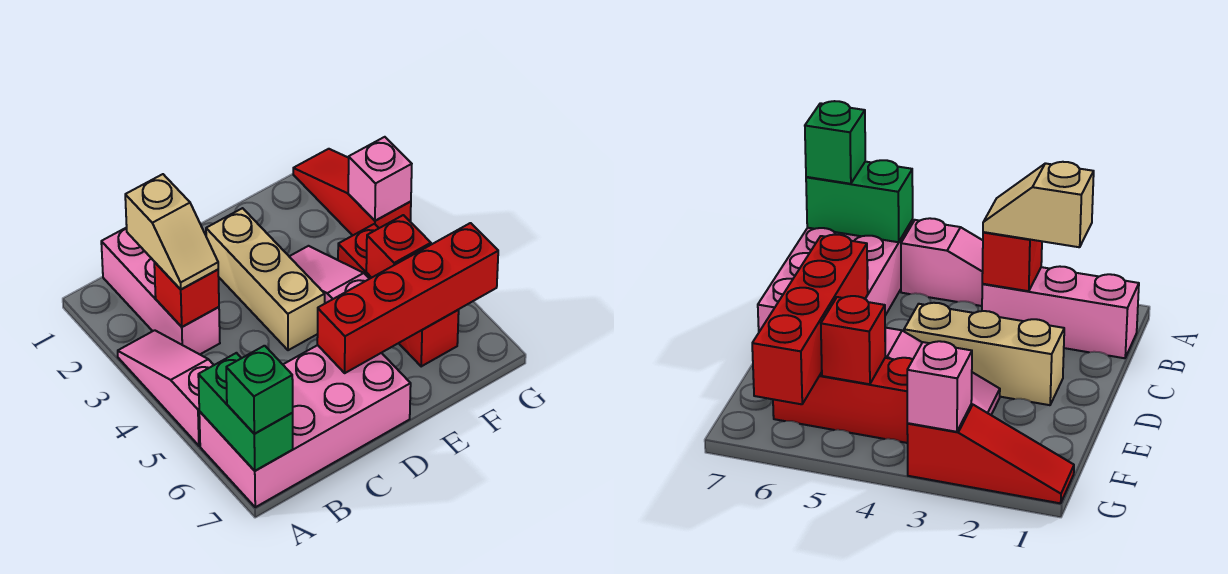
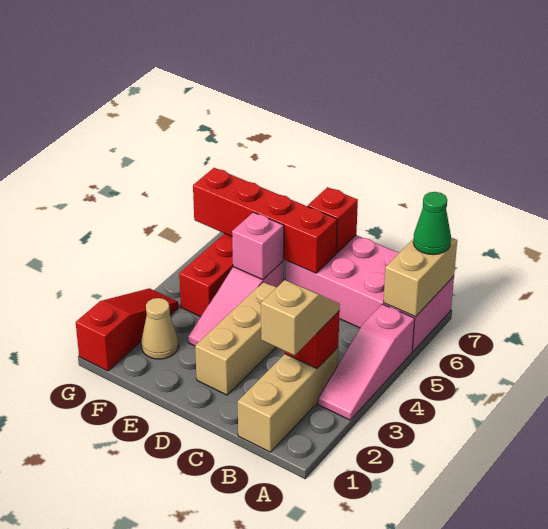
green 1x2 brick [198,353,293,471] -> tan 1x2 brick [384,238,457,317]
green 1x1 brick [226,346,293,434] -> green 1x1 cone [413,192,451,255]
pink 1x3 brick [101,227,220,354] -> tan 1x3 brick [238,348,338,452]
none -> tan 1x1 cone [141,298,179,359]
red 1x1 brick [366,215,431,278] -> red 1x1 brick moved to [308,187,358,253]
red 1x3 slope [293,149,411,236] -> red 1x3 slope turned to [76,288,178,371]
pink 1x1 brick [348,137,412,221] -> pink 1x1 brick moved to [232,212,284,280]

